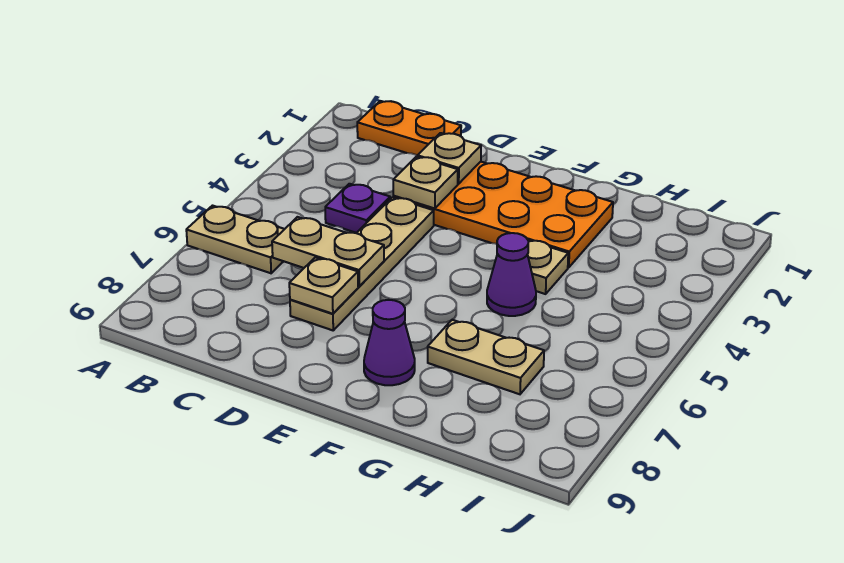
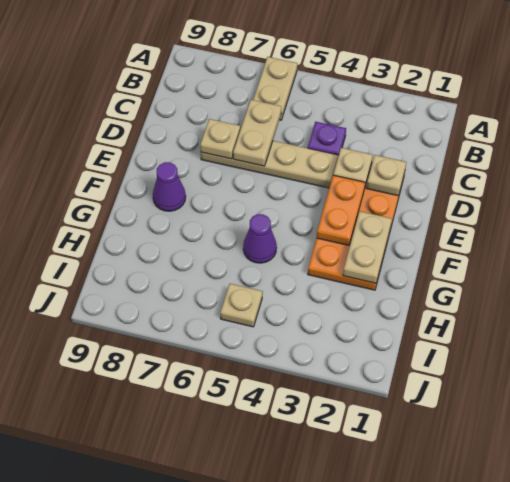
orange 1x2 plate [357,101,461,156] -> orange 1x2 plate moved to [317,175,365,245]
tan 1x1 plate [528,240,568,294] -> tan 1x1 plate moved to [220,284,263,327]
tan 1x2 plate [428,320,544,394] -> tan 1x2 plate moved to [343,211,392,283]

